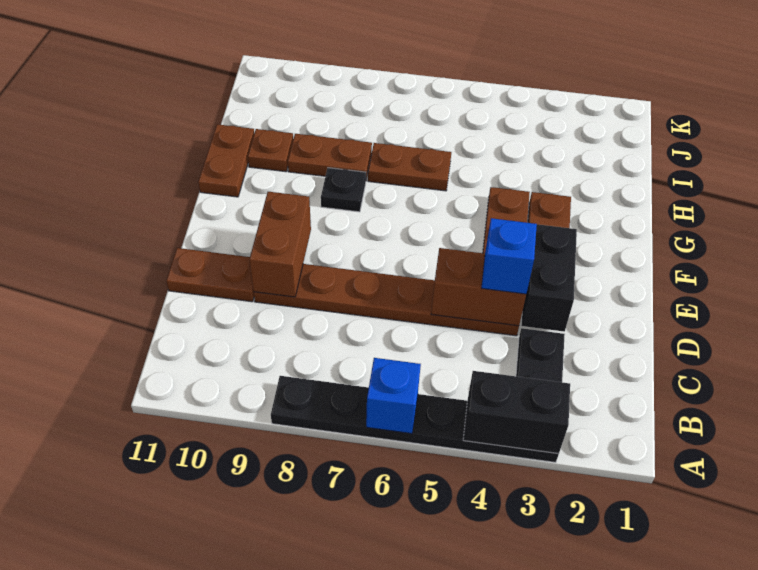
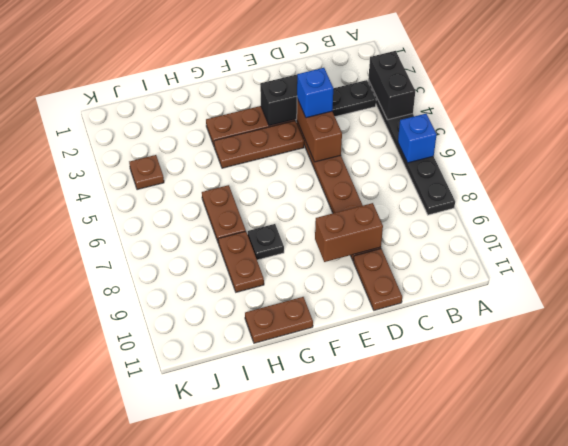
brown 1x1 plate [248,129,293,172] -> brown 1x1 plate moved to [129,155,164,190]

